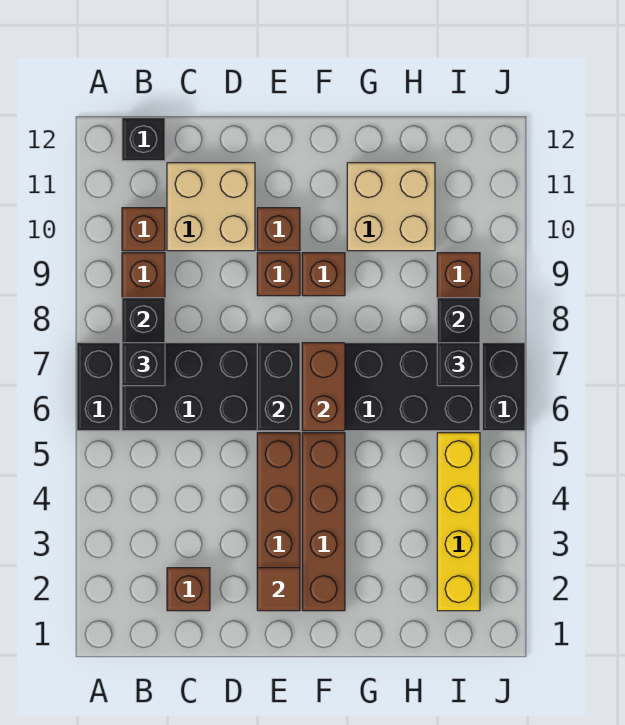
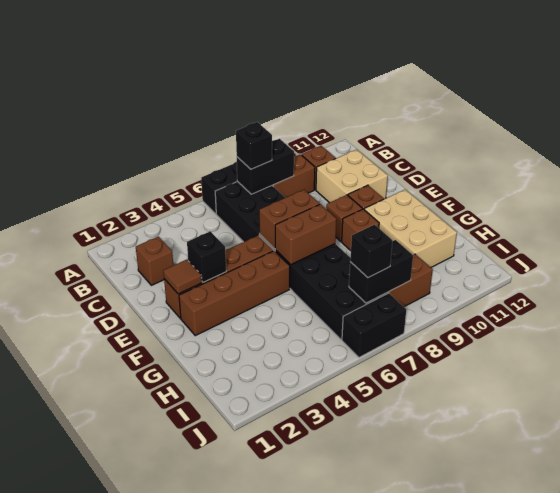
black 1x1 brick [122,118,165,161] -> black 1x1 brick moved to [187,231,226,282]
black 1x2 brick [257,343,300,431] -> brown 1x2 brick [259,190,320,249]
tan 2x2 brick [347,163,435,251] -> tan 2x3 brick [364,190,457,267]
yellow 1x4 brick [437,433,480,611] -> none

